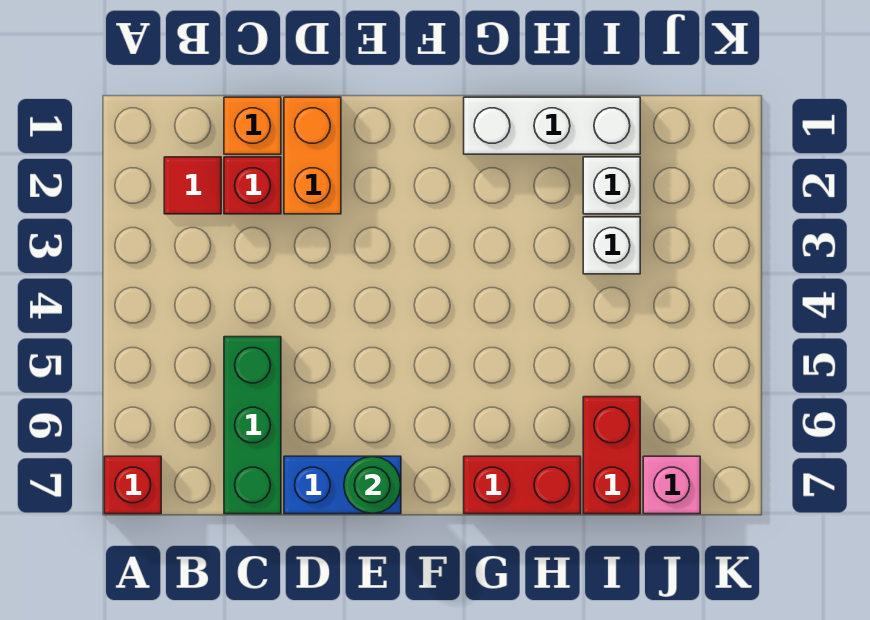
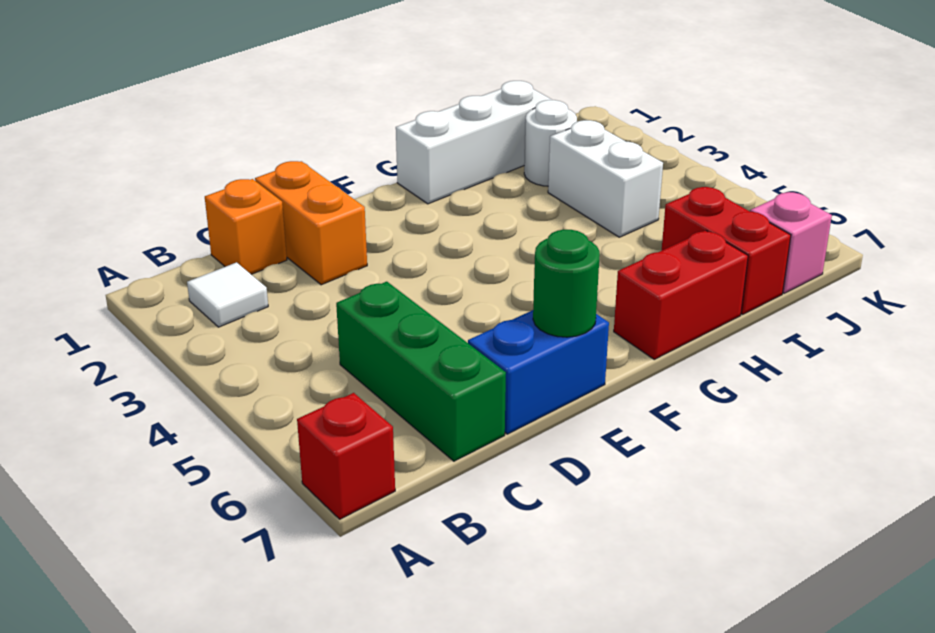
red 1x1 tile [164,157,221,214] -> white 1x1 tile [187,262,268,327]
red 1x1 brick [224,157,281,214] -> none
white 1x1 brick [583,157,640,214] -> white 1x1 round brick [524,100,577,186]
white 1x1 brick [583,217,640,274] -> white 1x2 brick [548,120,663,237]

